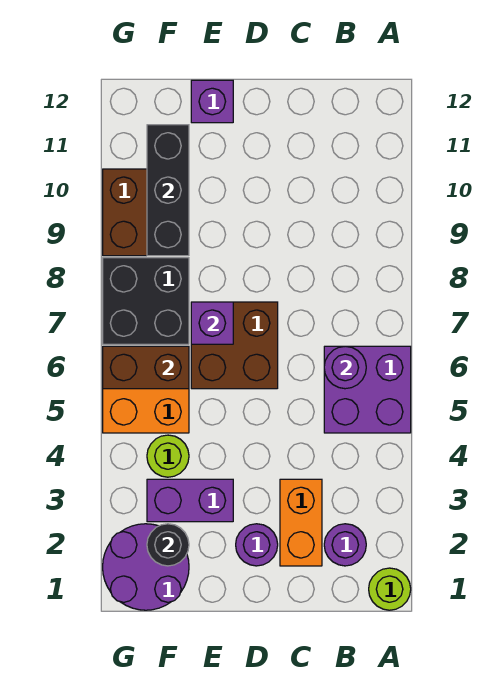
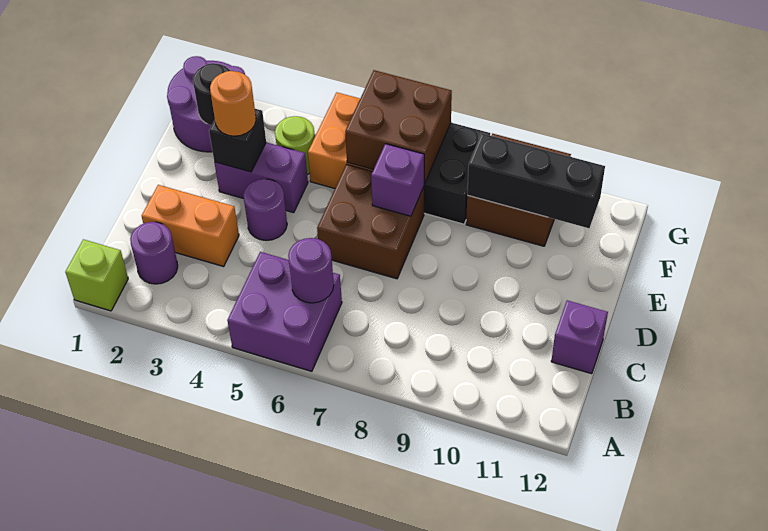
lime 1x1 round brick [369,568,411,610] -> lime 1x1 brick [65,239,128,311]
purple 1x1 round brick [236,524,278,566] -> purple 1x1 round brick moved to [243,179,287,241]
purple 1x2 brick [147,479,233,522] -> purple 1x2 brick turned to [214,142,308,213]
none -> black 1x1 brick [209,109,266,172]
none -> orange 1x1 round brick [210,71,256,136]
purple 1x1 brick [191,80,233,123] -> purple 1x1 brick moved to [551,300,608,374]
brown 1x2 brick [103,346,189,389] -> brown 2x2 brick [345,70,452,184]

